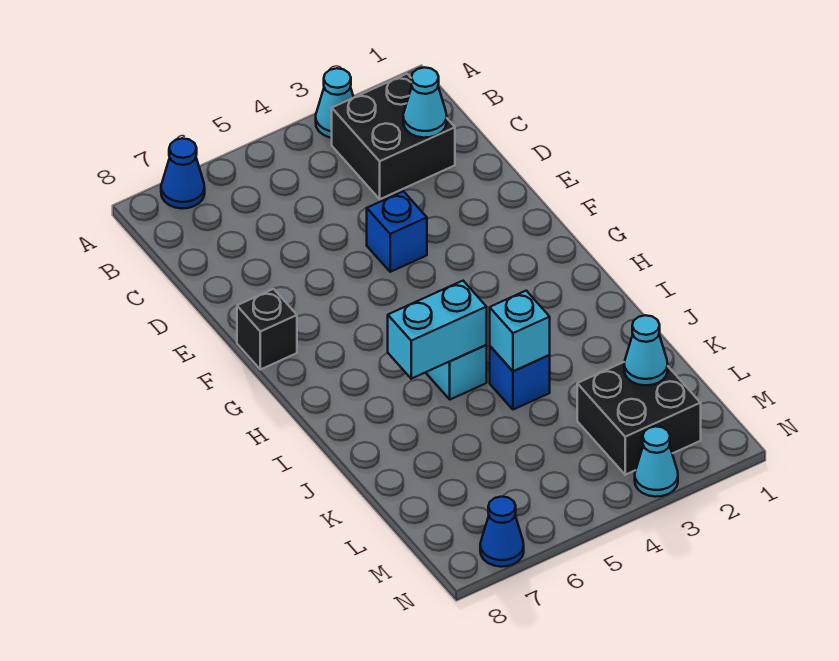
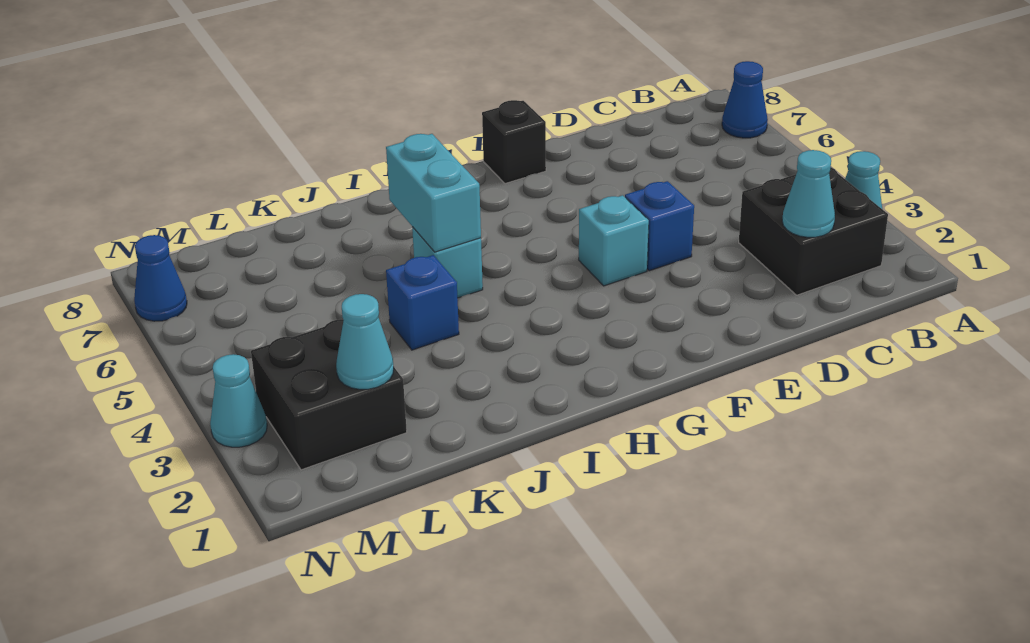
cyan 1x1 brick [490,291,550,371] -> cyan 1x1 brick moved to [579,195,649,286]

